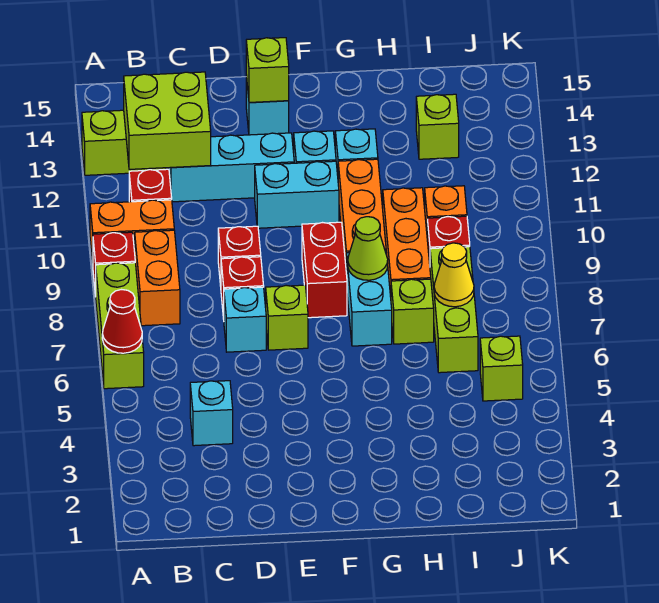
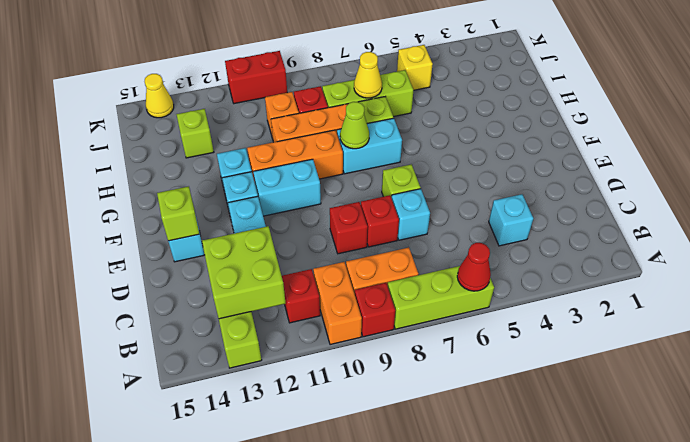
cyan 1x2 brick [255,161,339,228] -> cyan 1x2 brick turned to [253,159,321,216]
red 1x2 brick [302,222,347,318] -> red 1x2 brick moved to [225,51,287,104]
lime 1x1 brick [480,336,523,401] -> yellow 1x1 brick [397,45,433,90]
none -> yellow 1x1 cone [145,74,174,118]

